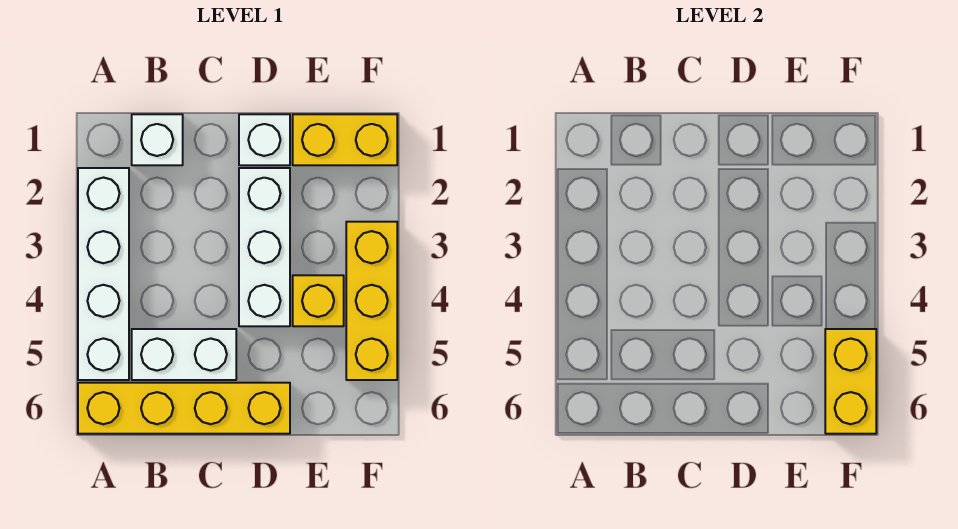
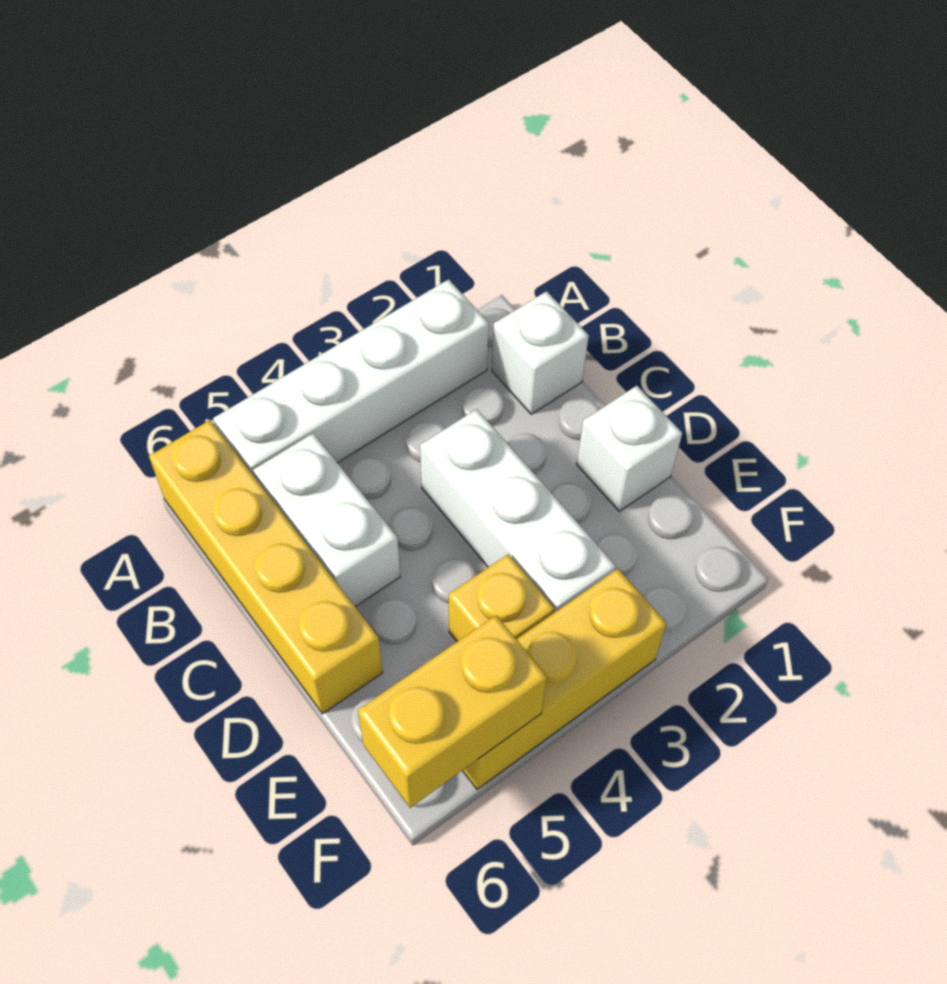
white 1x3 brick [239,168,290,326] -> white 1x3 brick turned to [420,409,616,613]
yellow 1x2 brick [293,114,397,165] -> none

